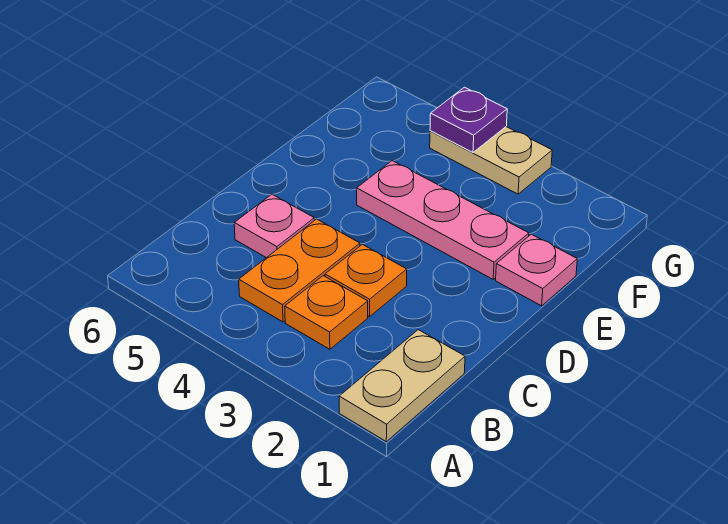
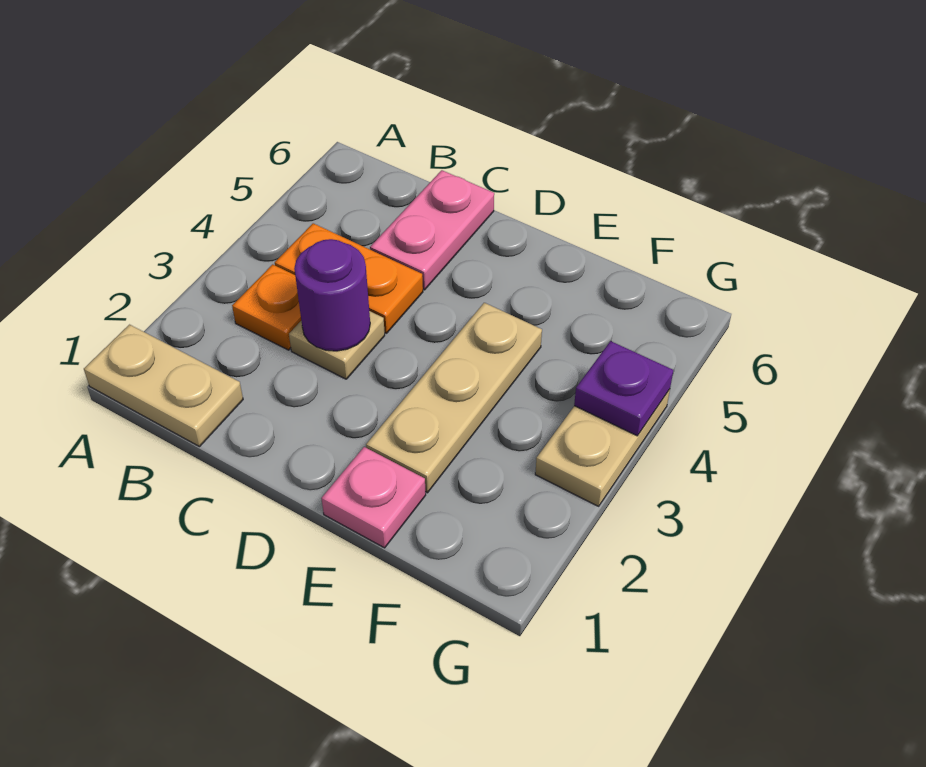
orange 1x1 plate [325,244,407,316] -> tan 1x1 plate [289,311,385,379]
none -> purple 1x1 round brick [294,239,370,351]
pink 1x1 plate [234,194,314,258] -> pink 1x2 plate [370,170,494,290]
pink 1x3 plate [357,161,529,279] -> tan 1x3 plate [366,303,542,493]

